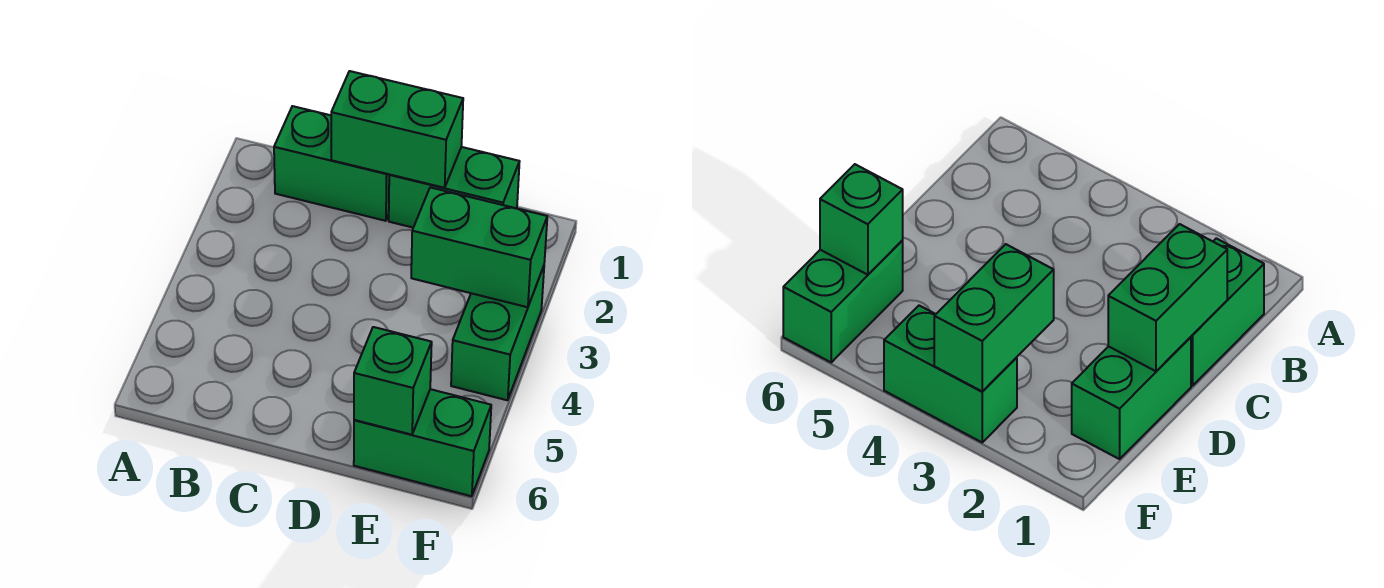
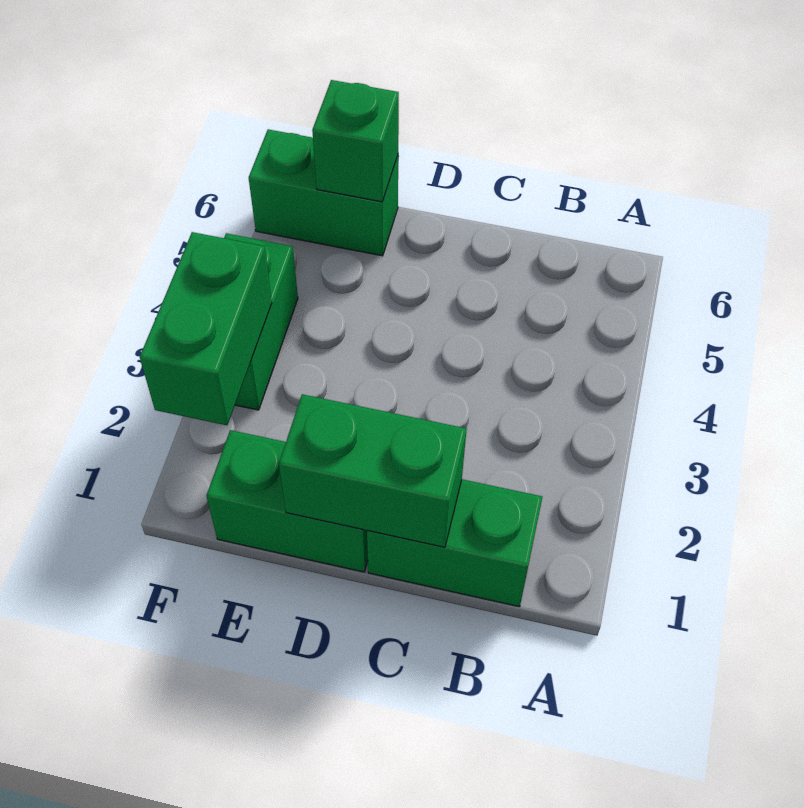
green 1x2 brick [411,187,547,307] -> green 1x2 brick turned to [140,232,272,425]

